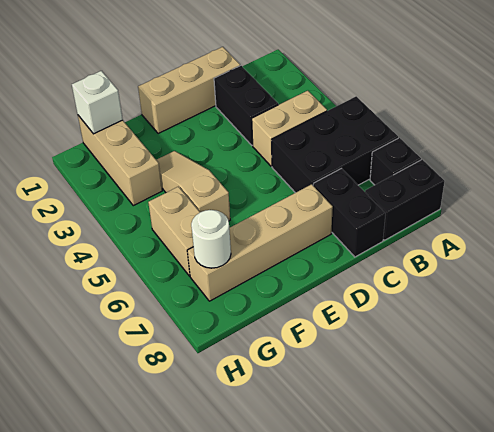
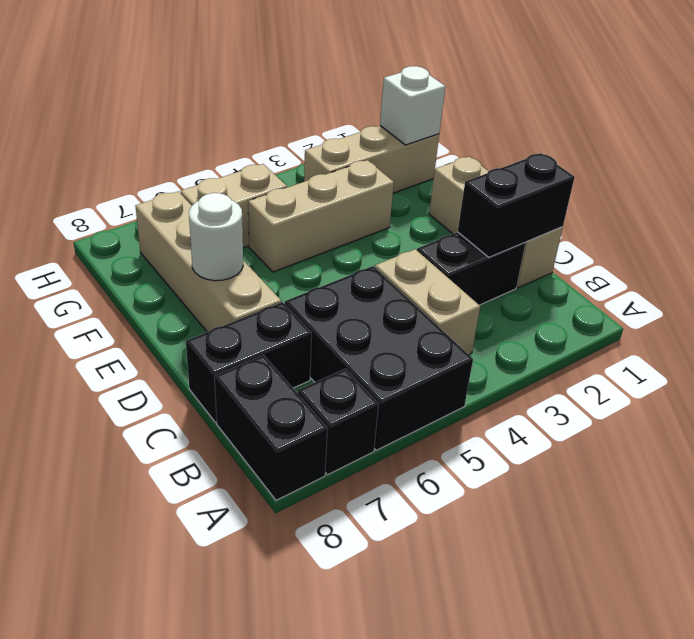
none -> black 1x2 brick [458,153,575,257]
tan 1x3 slope [157,151,230,221] -> tan 1x3 brick [248,160,394,272]
white 1x1 round brick [191,210,231,268] -> white 1x1 round brick moved to [189,193,243,281]

